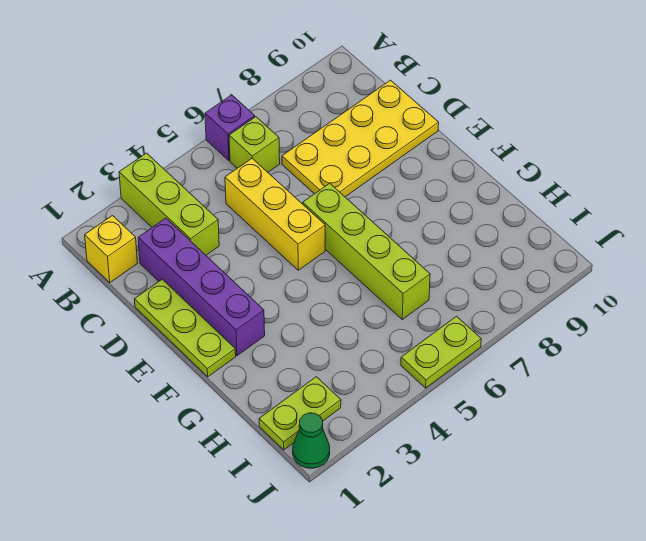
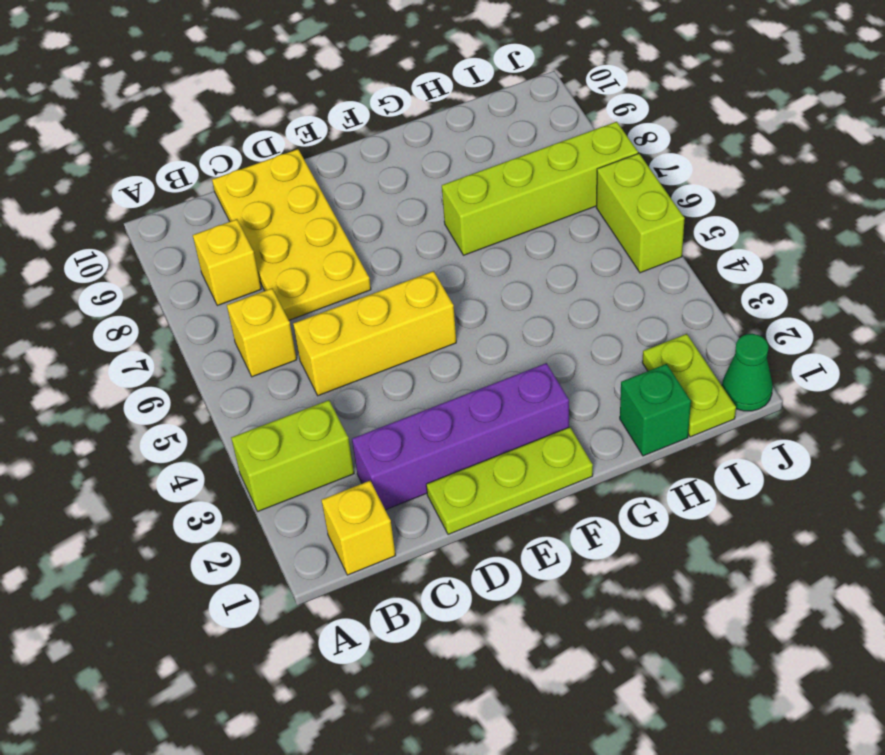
lime 1x3 brick [119,153,219,255] -> lime 1x2 brick [231,400,354,511]
purple 1x1 brick [205,95,255,160] -> none
lime 1x1 brick [229,117,280,172] -> yellow 1x1 brick [227,288,297,377]
none -> yellow 1x1 brick [193,219,261,306]
lime 1x4 brick [303,183,430,319] -> lime 1x4 brick moved to [442,122,638,255]
none -> green 1x1 brick [620,364,691,456]
lime 1x2 plate [401,316,481,388] -> lime 1x2 brick [596,153,685,273]

